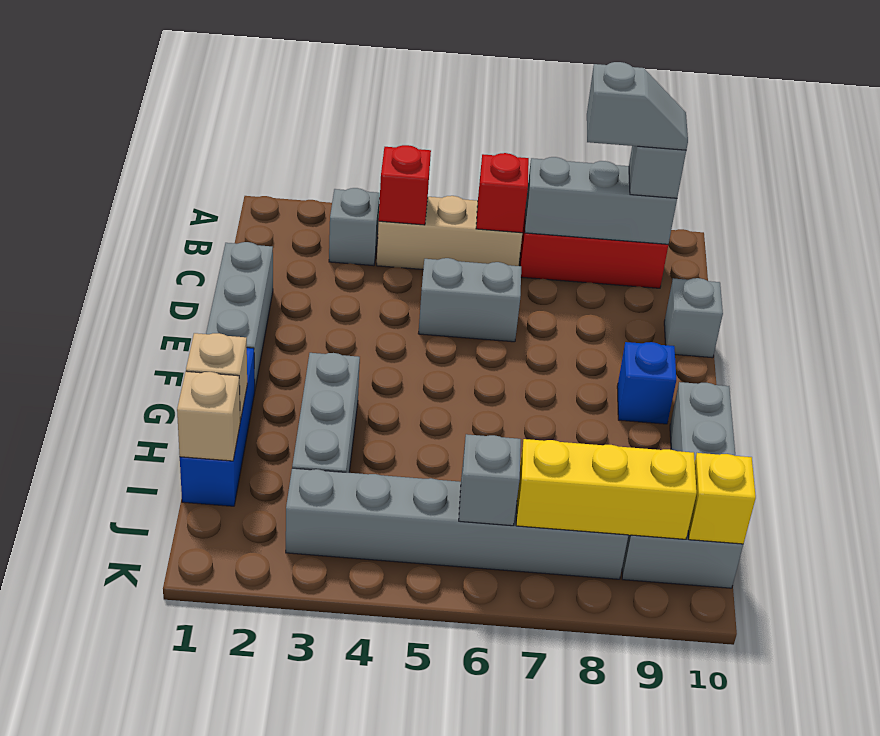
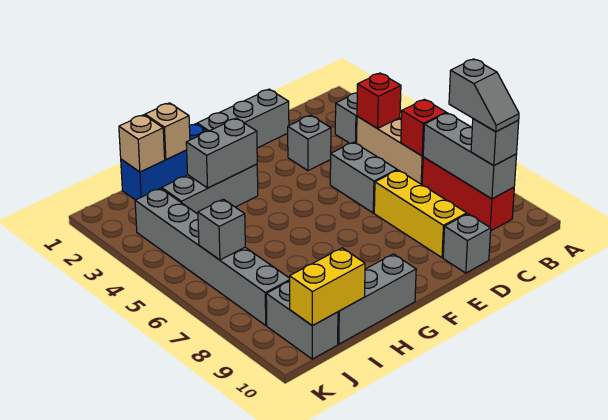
none -> grey 1x1 brick [288,115,331,171]
blue 1x1 brick [617,342,676,424] -> none
none -> grey 1x2 brick [186,118,257,188]
yellow 1x3 brick [516,439,697,539] -> yellow 1x3 brick moved to [374,170,467,258]
yellow 1x1 brick [688,453,756,544] -> yellow 1x2 brick [290,248,365,326]

